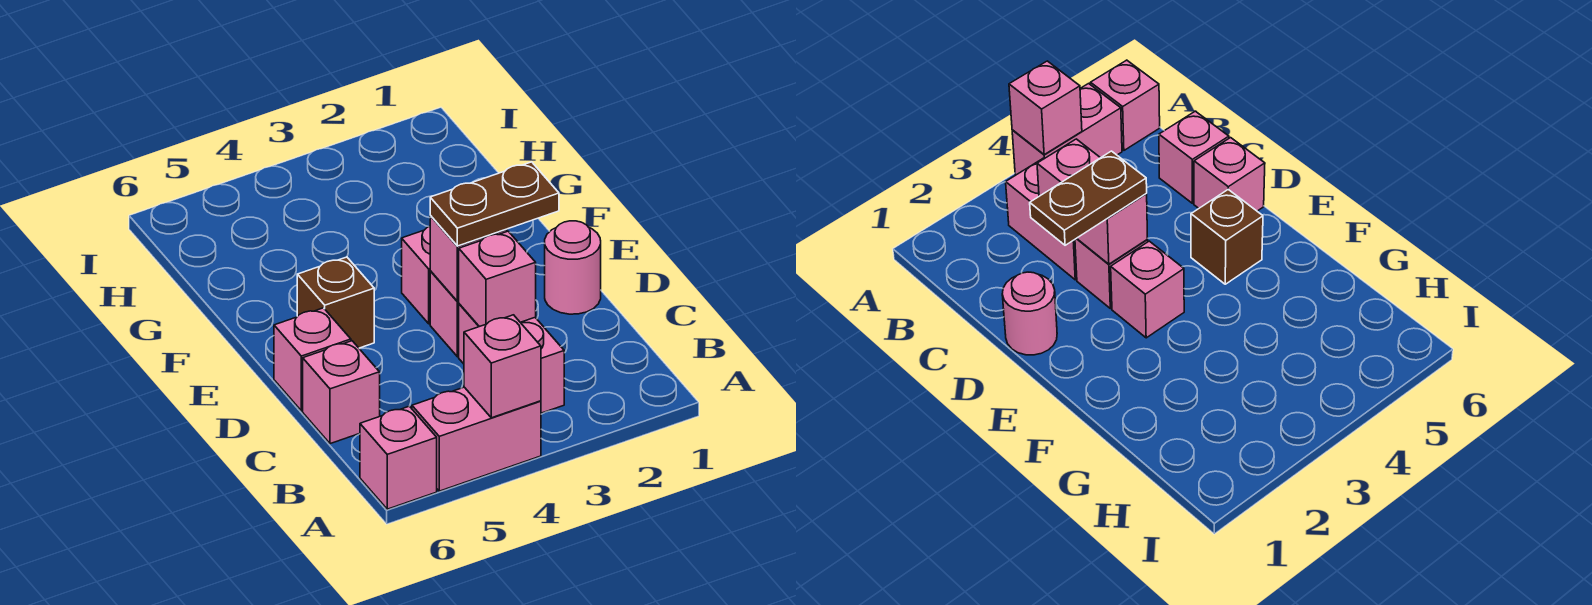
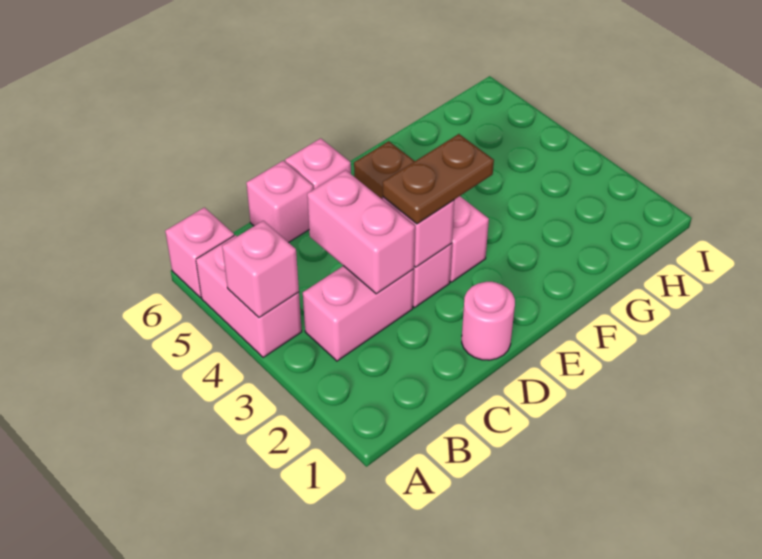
pink 1x1 brick [459,231,536,327] -> pink 1x2 brick [307,170,415,294]
brown 1x2 plate [430,162,559,246] -> brown 1x2 plate turned to [383,134,494,224]

